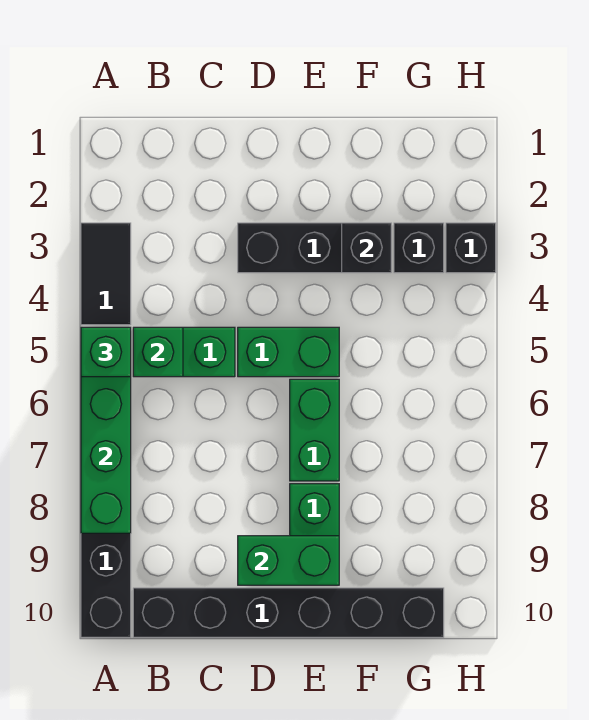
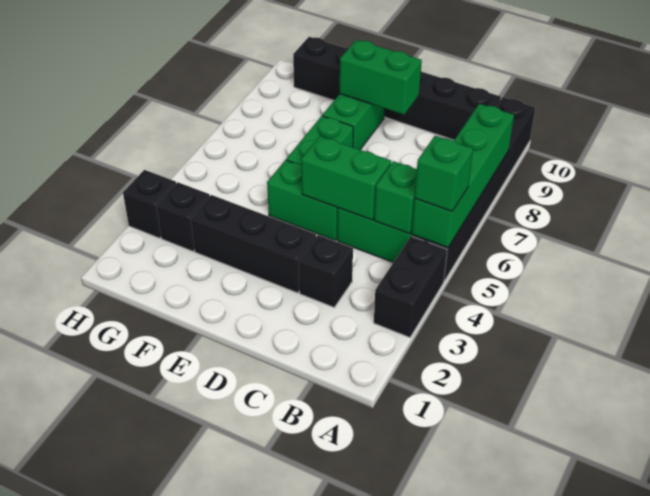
black 1x2 tile [81,223,131,325] -> black 1x2 brick [374,236,447,337]
none -> green 1x2 brick [301,136,391,220]
black 1x1 brick [342,223,391,273] -> black 1x1 brick moved to [299,235,353,307]

